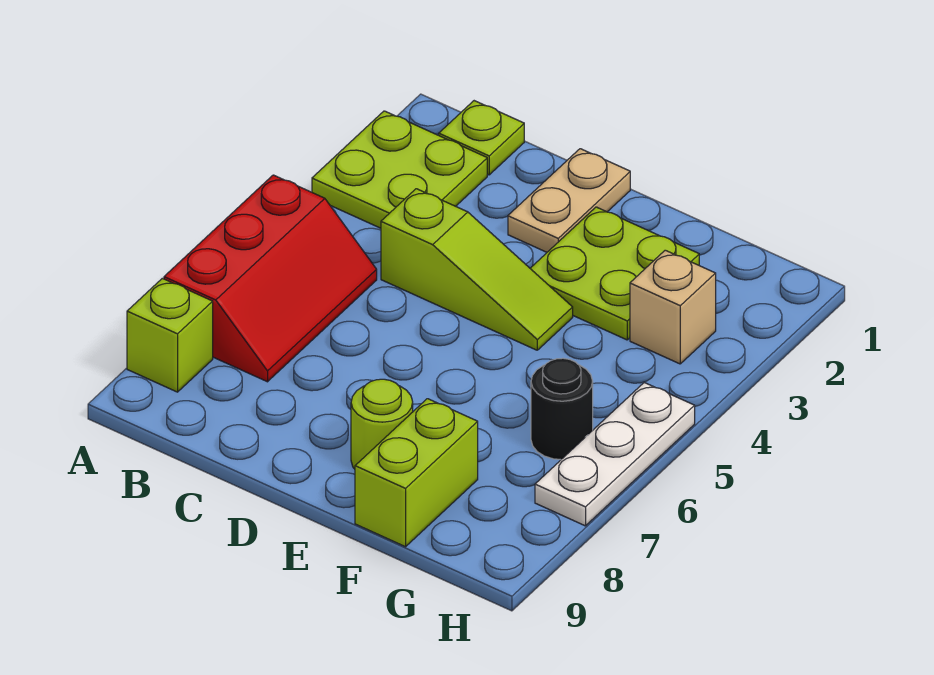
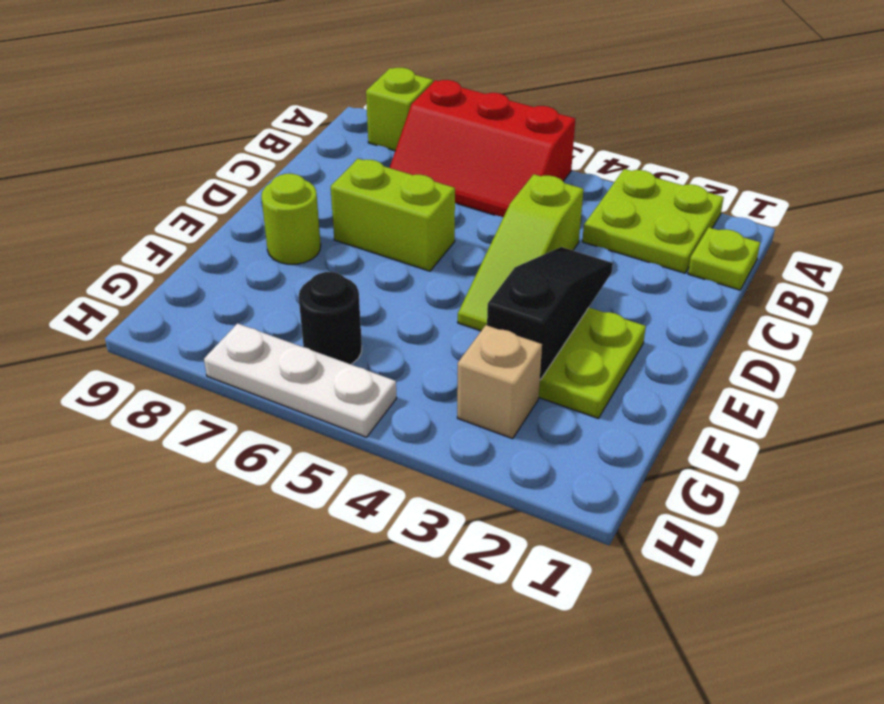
tan 1x2 plate [508,149,630,252] -> none
none -> black 1x3 slope [487,247,613,380]
lime 1x2 brick [355,399,478,547] -> lime 1x2 brick moved to [331,159,455,271]

